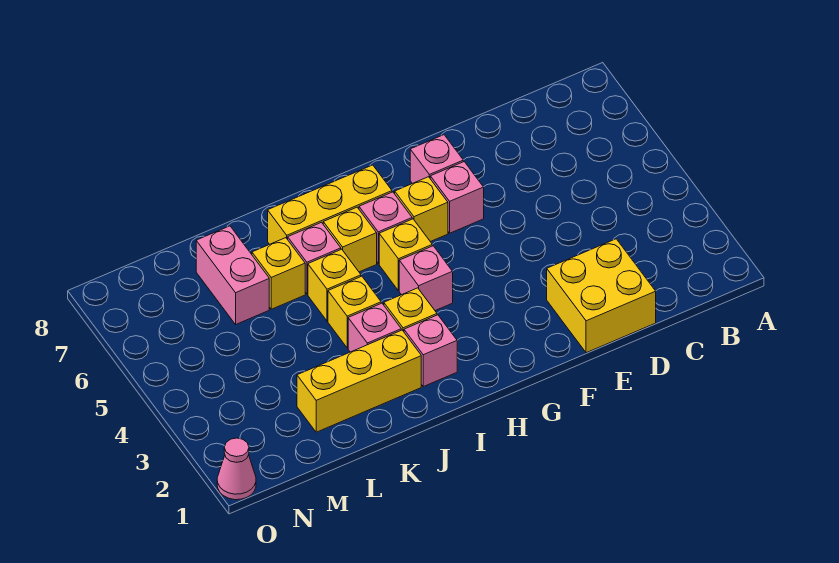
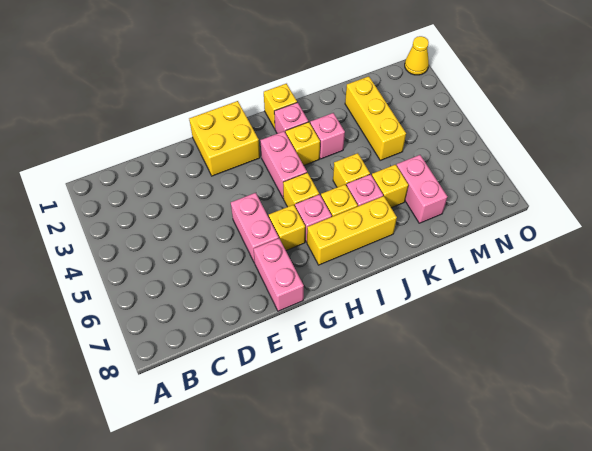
yellow 2x2 brick [547,239,656,353] -> yellow 2x2 brick moved to [189,101,260,176]
pink 1x1 brick [430,162,484,233] -> pink 1x2 brick [231,193,279,263]
pink 1x1 brick [410,135,463,184] -> pink 1x2 brick [254,238,304,311]
pink 1x1 brick [399,246,453,311] -> pink 1x2 brick [260,131,307,199]
yellow 1x3 brick [297,330,421,432] -> yellow 1x3 brick turned to [345,76,406,160]
yellow 1x1 brick [328,276,381,348] -> yellow 1x1 brick moved to [264,84,297,129]
pink 1x1 cone [217,438,256,500] -> yellow 1x1 cone [405,36,429,75]

